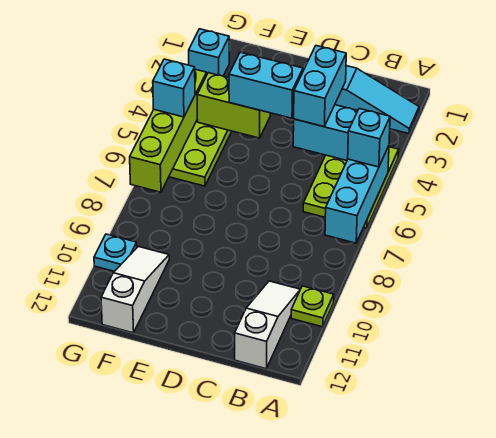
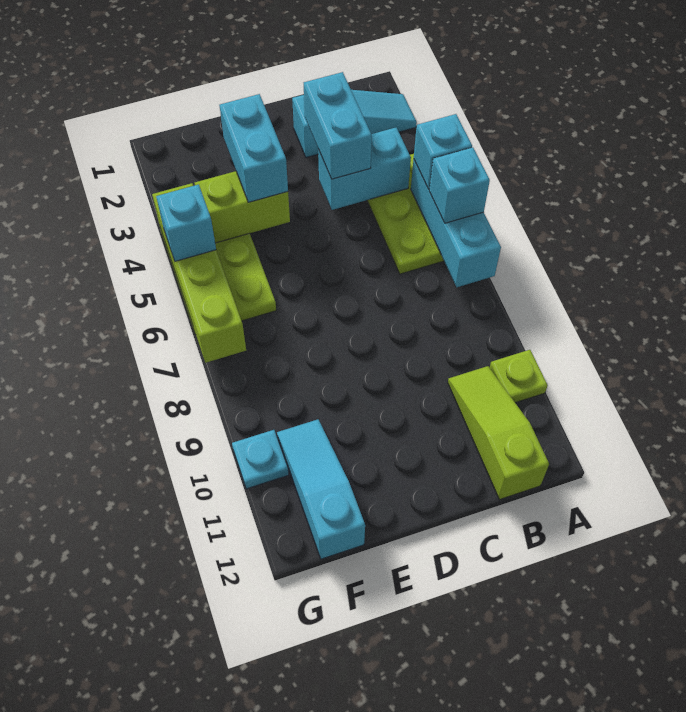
white 1x3 slope [235,281,300,369] -> lime 1x3 slope [448,366,549,500]
cyan 1x2 brick [229,52,303,118] -> cyan 1x2 brick turned to [219,94,288,202]
white 1x3 slope [101,247,169,333] -> cyan 1x3 slope [277,419,365,559]
cyan 1x1 brick [189,29,229,76] -> cyan 1x1 brick moved to [429,147,490,223]

